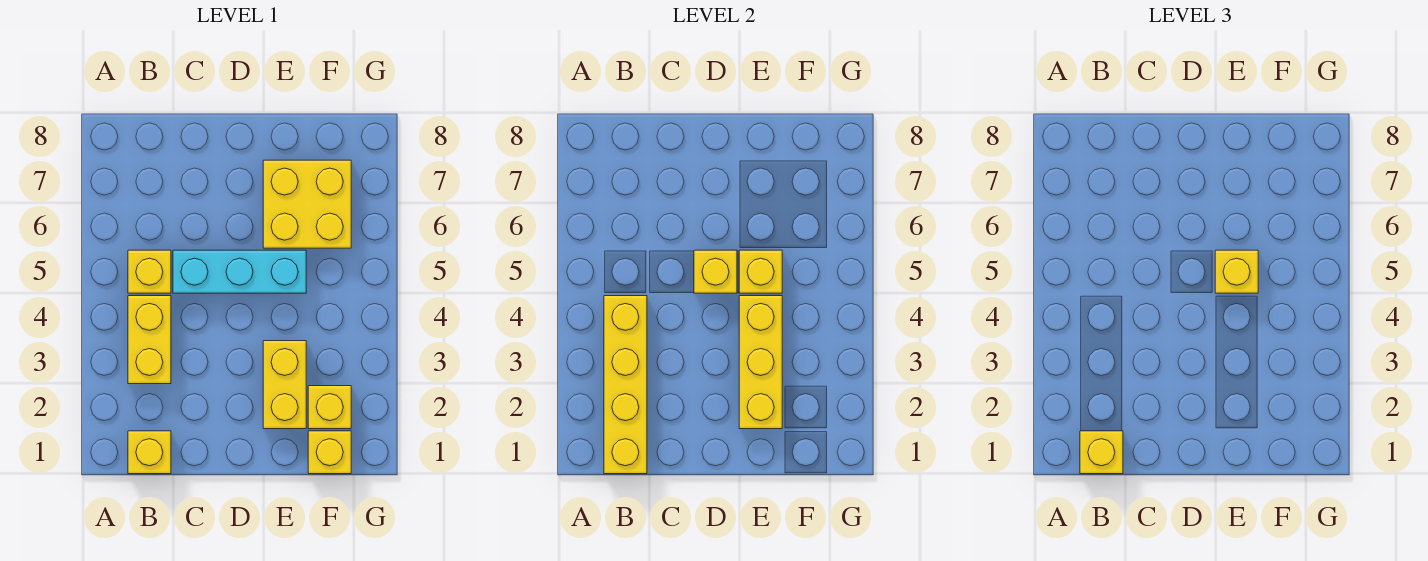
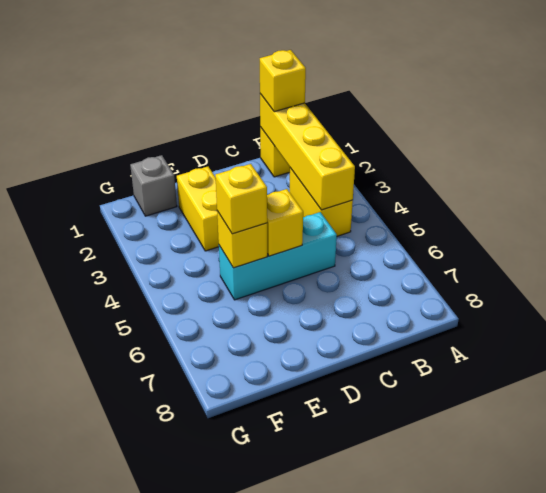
yellow 1x1 brick [128,250,171,293] -> none
yellow 1x3 brick [739,296,782,429] -> none
yellow 2x2 brick [263,160,351,248] -> none
yellow 1x1 brick [308,431,351,474] -> grey 1x1 brick [130,155,177,216]
yellow 1x1 brick [308,386,351,429] -> none

